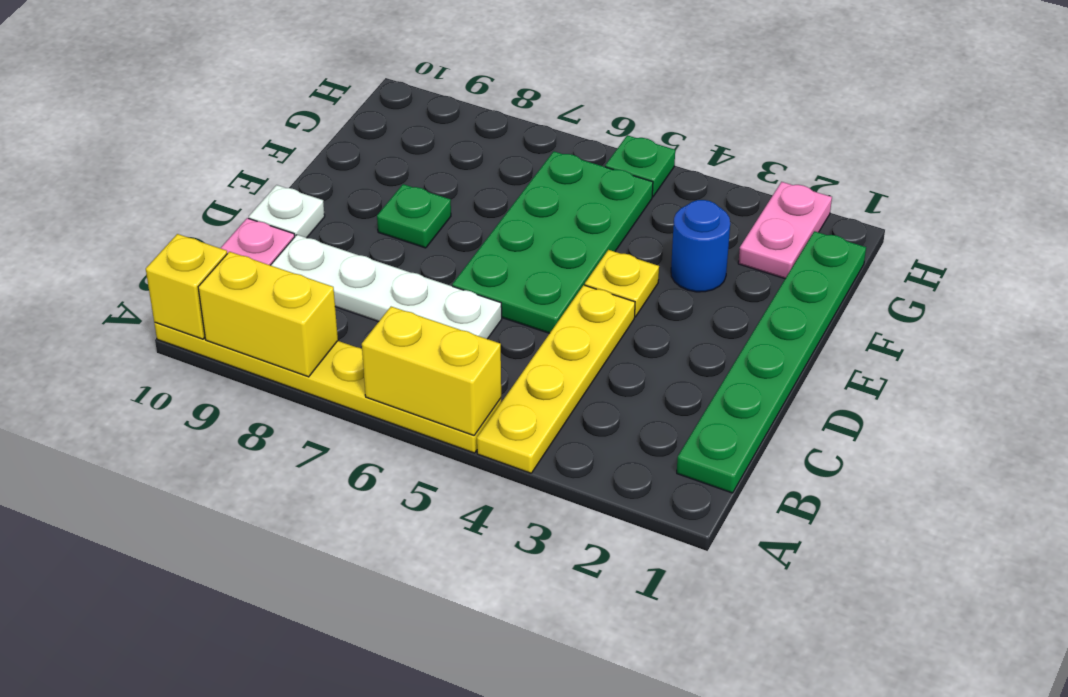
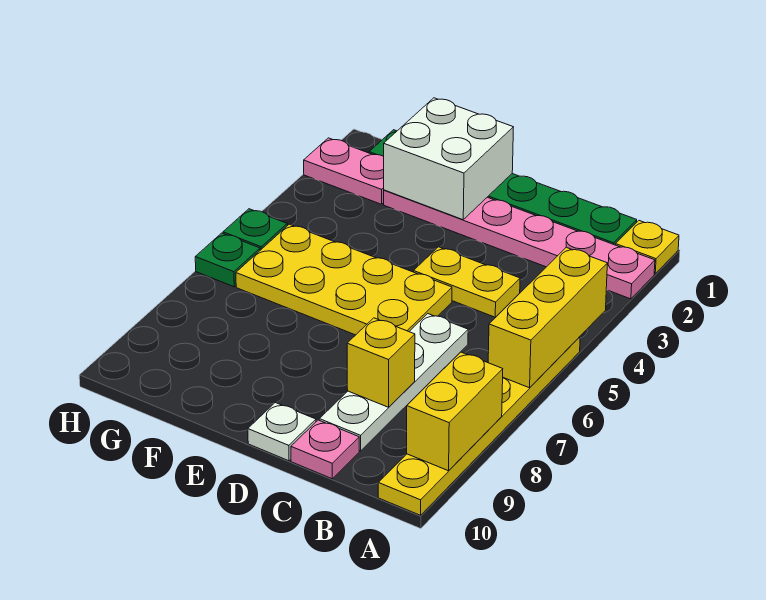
none -> pink 1x6 plate [384,190,655,299]
yellow 1x4 plate [477,285,635,473] -> yellow 1x2 plate [414,247,520,317]
yellow 1x2 brick [362,307,501,435] -> yellow 1x3 brick [488,247,607,388]
yellow 1x1 brick [146,234,227,339] -> yellow 1x1 brick moved to [347,318,415,407]
green 2x4 plate [452,151,653,333] -> yellow 2x4 plate [236,224,452,335]
none -> white 2x2 brick [384,98,513,220]
yellow 1x1 plate [585,250,659,317] -> yellow 1x1 plate moved to [616,221,679,274]
green 1x1 plate [377,184,451,248] -> green 1x1 plate moved to [195,233,260,287]
blue 1x1 round brick [671,200,730,292] -> none

